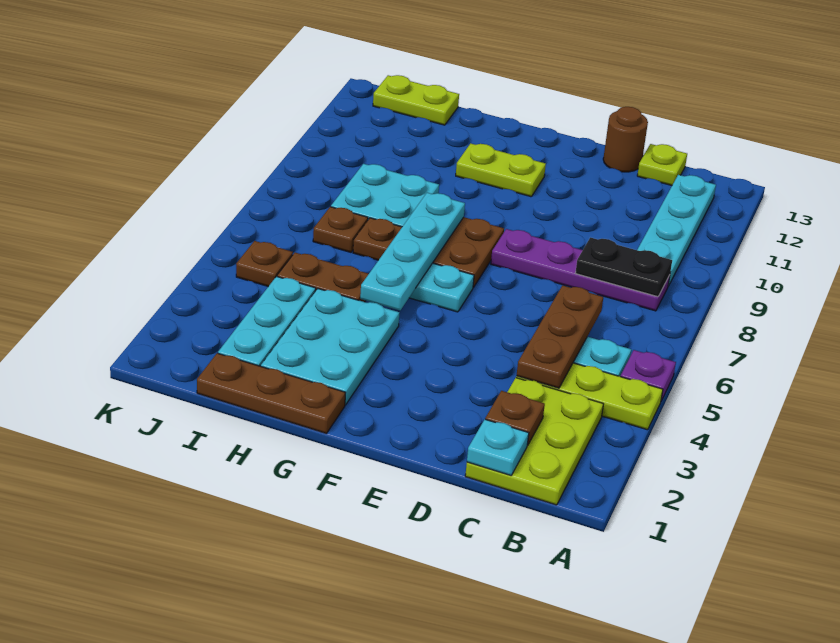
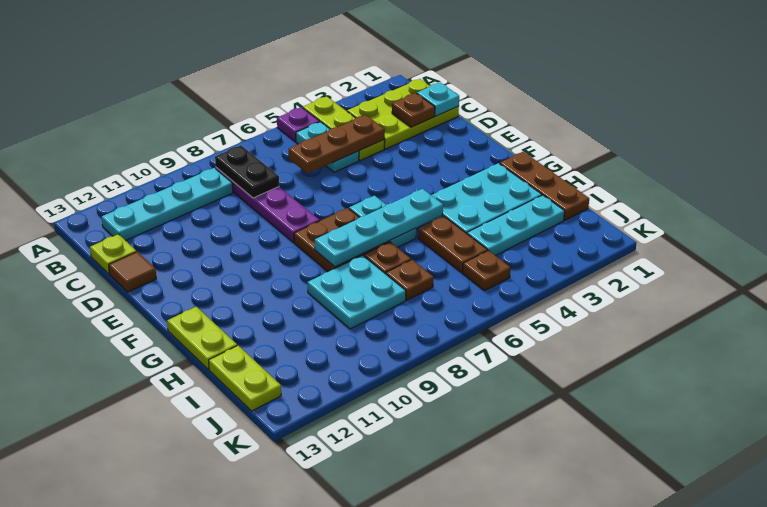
brown 1x1 round brick [603,107,648,172] -> brown 1x1 tile [109,252,156,292]
lime 1x2 plate [456,143,546,197] -> lime 1x2 plate moved to [167,307,237,369]

